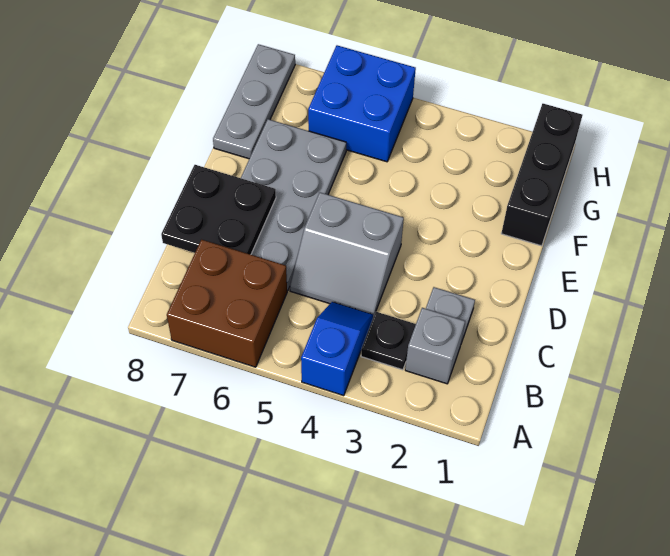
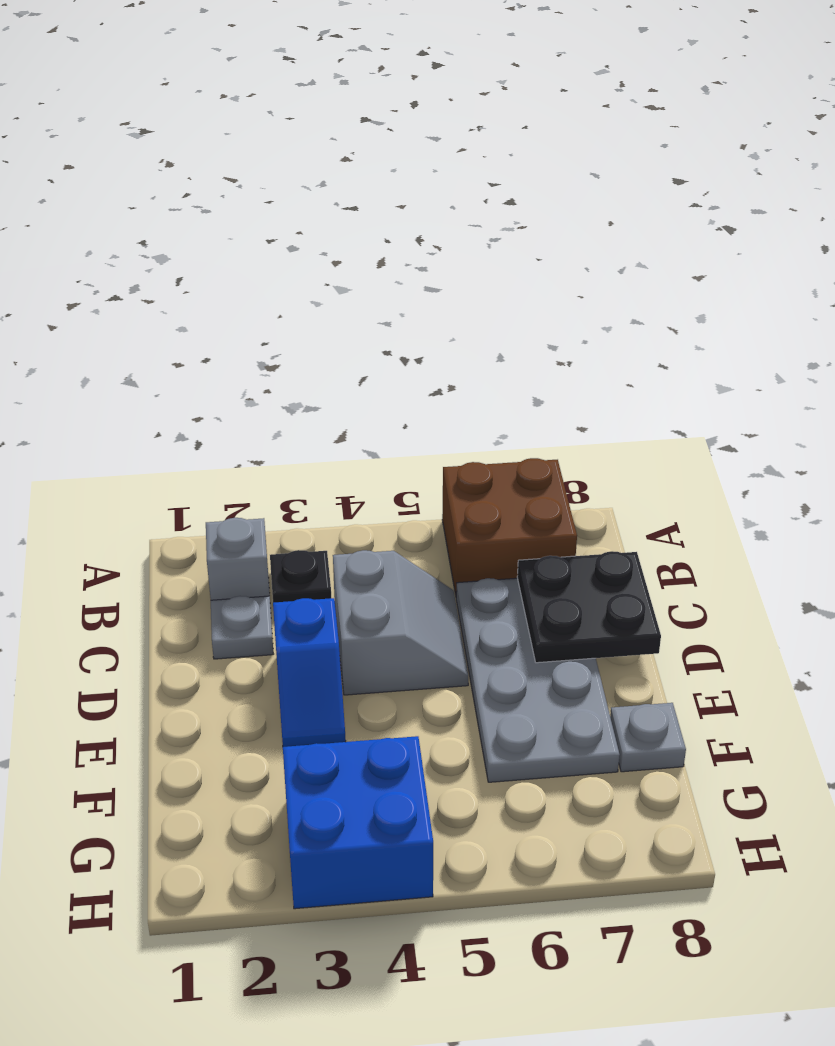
blue 1x2 slope [301,302,373,396] -> blue 1x2 slope moved to [273,598,346,747]
grey 2x2 slope [290,192,404,317] -> grey 2x2 slope turned to [333,550,468,695]
black 1x3 brick [501,104,582,246] -> none
grey 1x3 plate [213,44,295,159] -> grey 1x1 plate [610,703,686,772]
blue 2x2 brick [308,45,416,162] -> blue 2x2 brick moved to [283,736,433,909]

